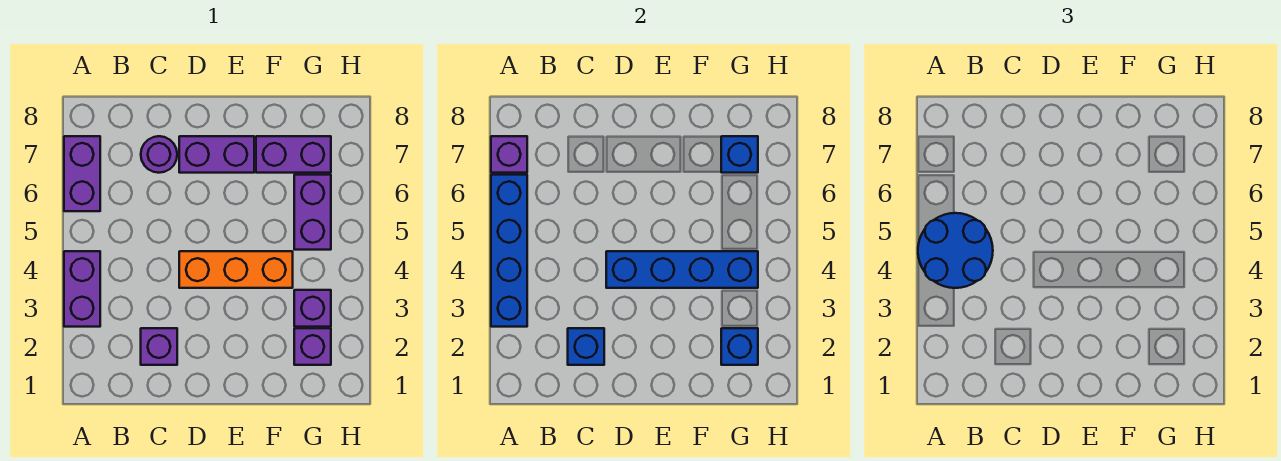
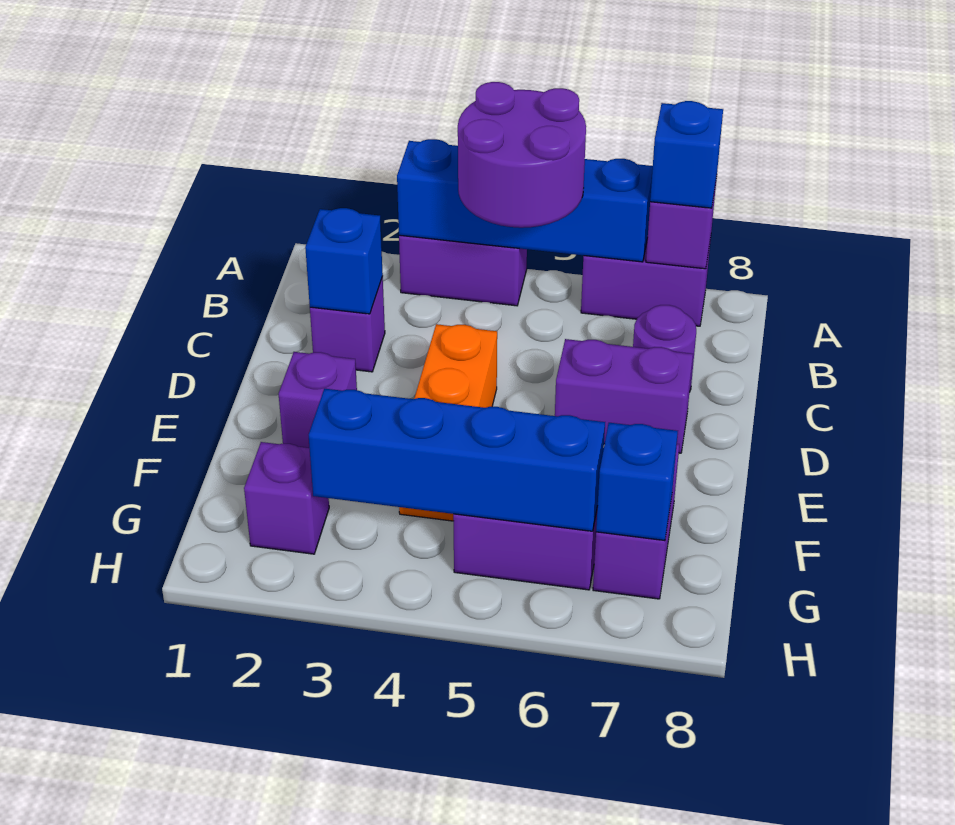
blue 2x2 round brick [918,213,993,288] -> purple 2x2 round brick [458,82,586,228]
blue 1x4 brick [606,251,758,288] -> blue 1x4 brick turned to [309,389,605,531]
purple 1x2 brick [179,136,254,173] -> purple 1x2 brick turned to [555,339,693,453]
blue 1x1 brick [721,328,758,365] -> blue 1x1 brick moved to [650,101,723,208]
purple 1x1 brick [294,290,331,327] -> purple 1x1 brick moved to [279,352,357,448]

